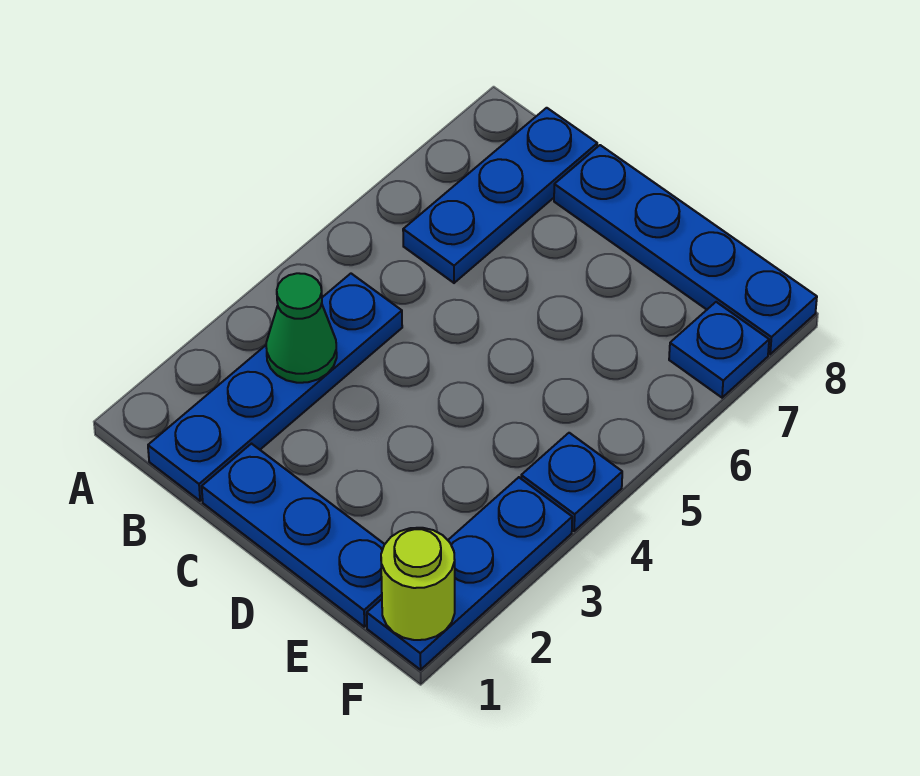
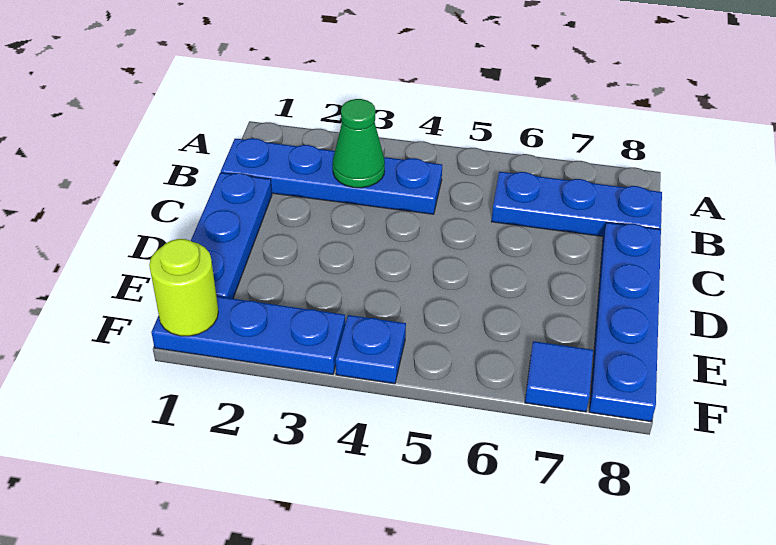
blue 1x1 plate [669,302,769,398] -> blue 1x1 tile [525,341,593,412]

